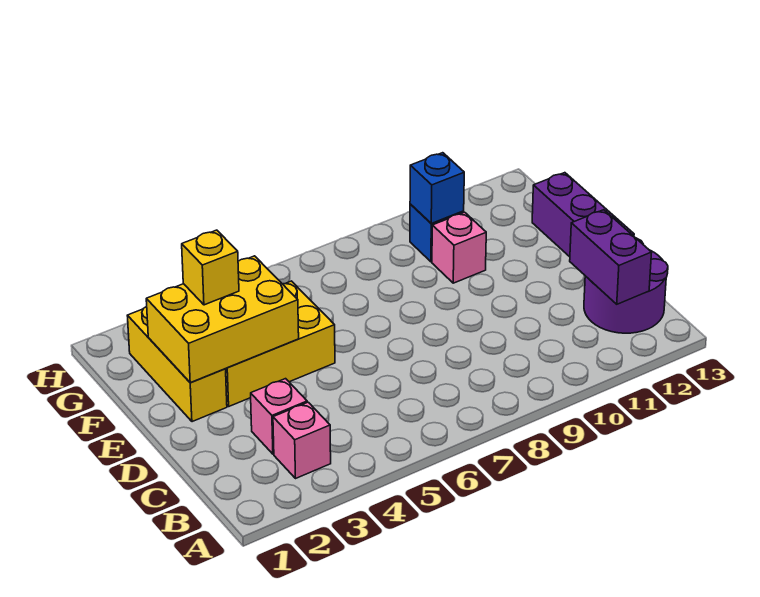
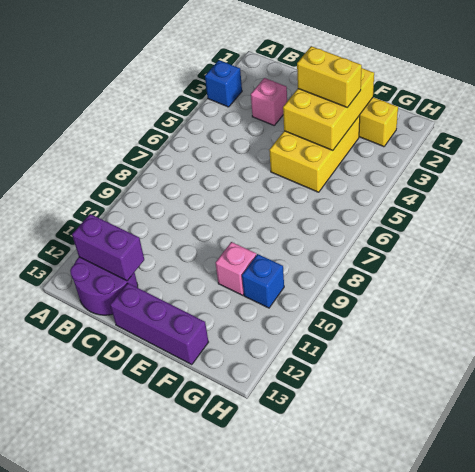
pink 1x1 brick [273,402,331,478] -> none
yellow 1x1 brick [182,230,239,305] -> yellow 1x2 brick [297,46,362,107]
blue 1x1 brick [410,153,464,223] -> blue 1x1 brick moved to [205,60,242,107]

